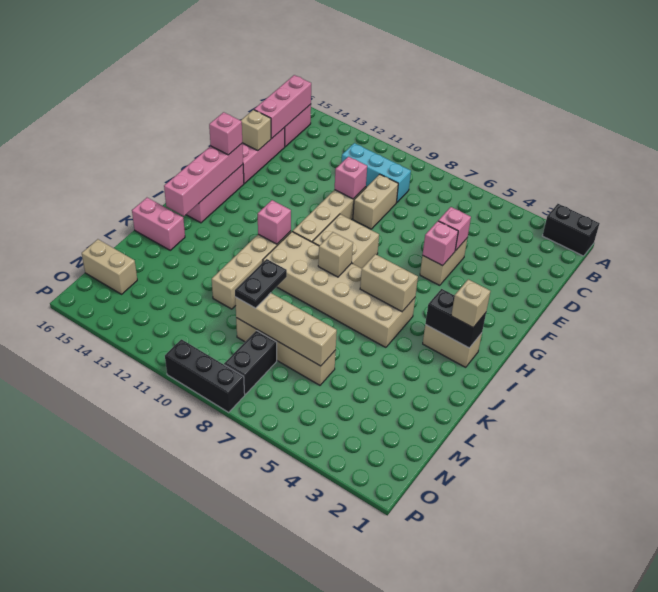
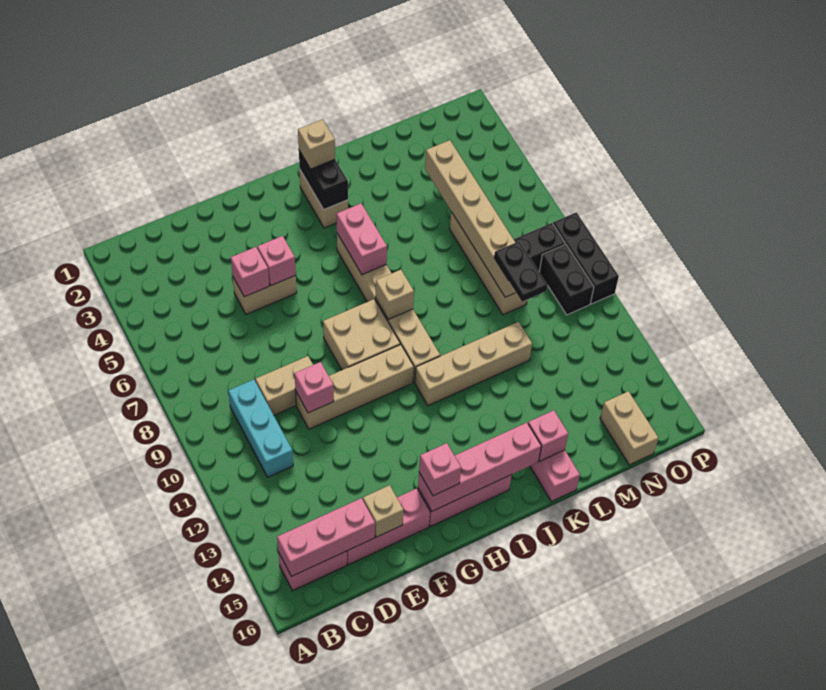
black 1x2 brick [543,204,600,256] -> black 1x2 brick moved to [540,245,594,315]
tan 2x6 brick [263,232,415,347] -> tan 1x6 brick [337,233,440,382]
tan 1x2 brick [360,254,418,311] -> pink 1x2 brick [337,204,387,275]
pink 1x1 brick [258,200,291,244] -> pink 1x1 brick moved to [528,410,568,461]
black 1x2 plate [235,259,287,308] -> black 1x2 plate turned to [494,241,548,302]
tan 1x4 brick [235,293,337,366] -> tan 1x6 brick [425,140,516,297]

